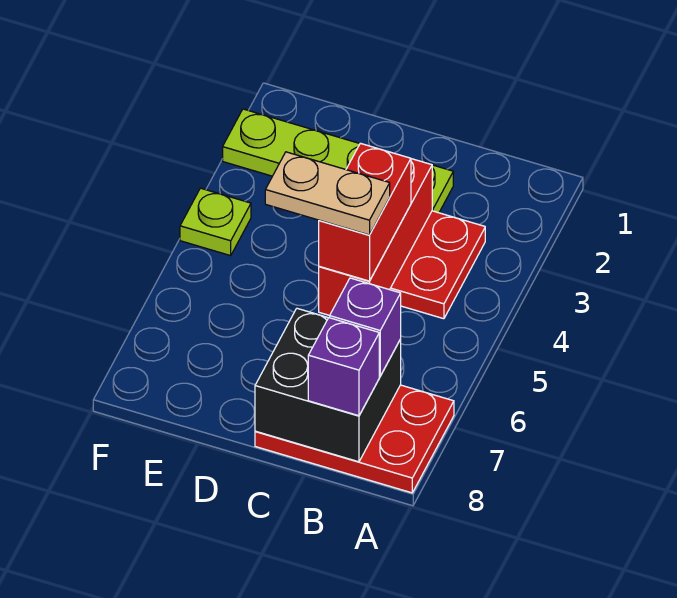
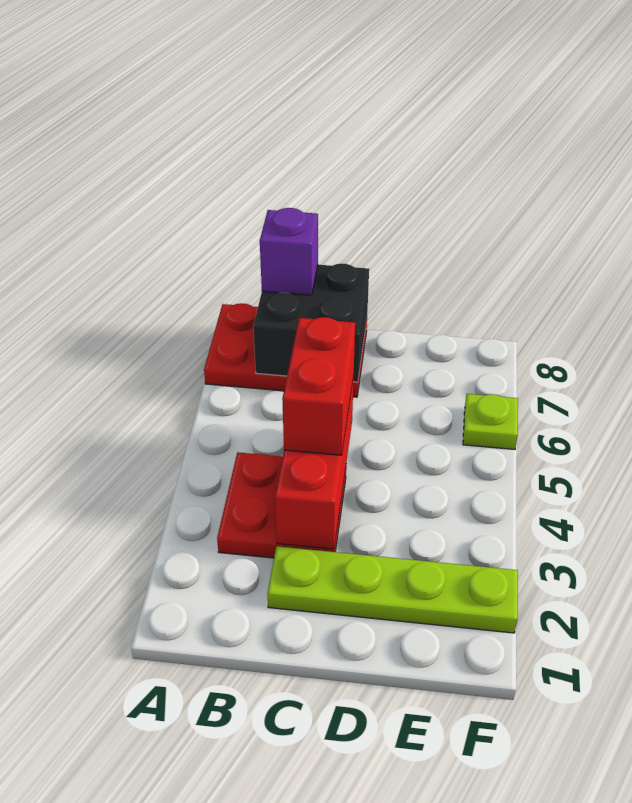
purple 1x1 brick [330,278,401,376] -> none
tan 1x2 plate [265,152,390,235] -> none
lime 1x1 plate [180,188,251,256] -> lime 1x1 plate moved to [463,394,518,449]

